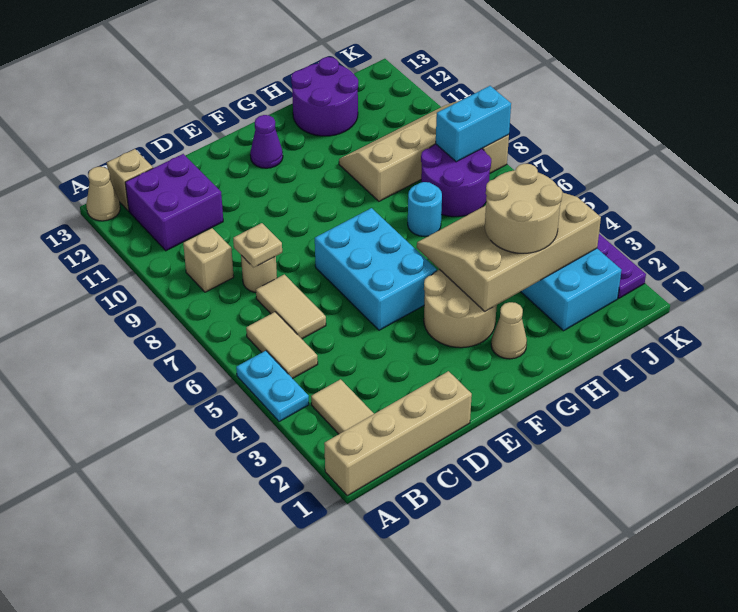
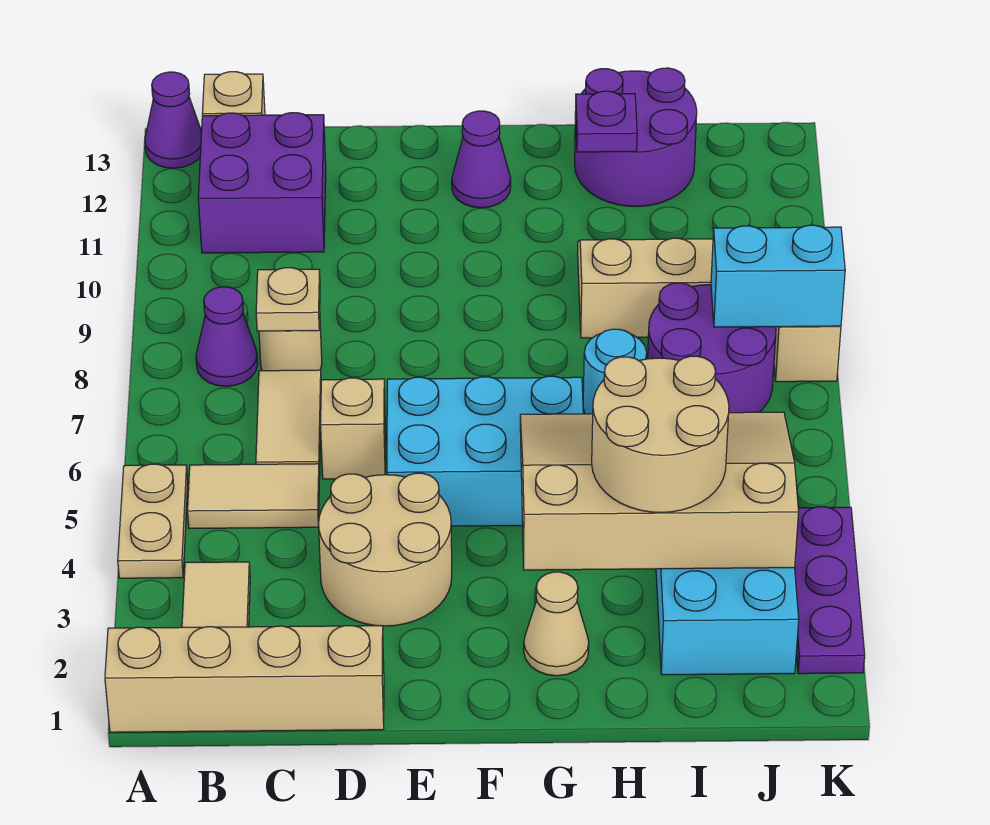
cyan 1x2 plate [236,351,309,422] -> tan 1x2 plate [118,464,188,578]
tan 1x1 cone [86,167,120,221] -> purple 1x1 cone [145,72,202,168]
tan 1x2 tile [246,312,318,378] -> tan 1x2 tile turned to [188,464,319,528]
none -> purple 1x1 cone [196,287,258,386]
tan 1x1 brick [183,228,234,292] -> tan 1x1 brick moved to [321,378,386,479]
cyan 2x3 brick [315,208,437,330] -> cyan 2x3 brick turned to [387,376,583,526]
tan 2x2 round brick [424,269,497,348] -> tan 2x2 round brick moved to [319,473,452,626]
none -> purple 1x1 plate [576,91,637,152]

